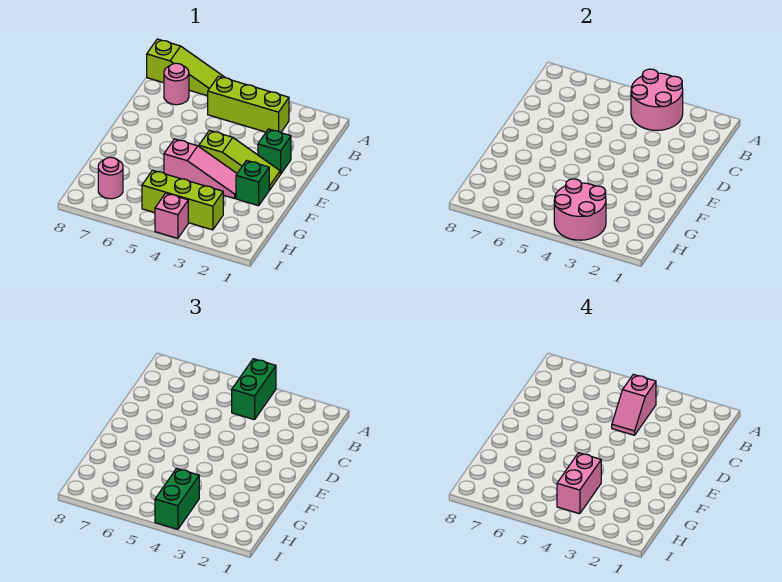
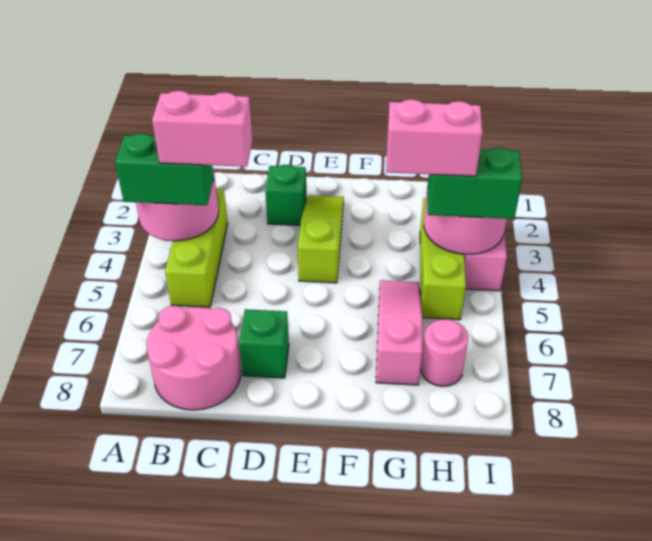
lime 1x3 slope [147,39,225,96] -> none
pink 1x2 slope [612,374,656,435] -> pink 1x2 brick [152,91,253,167]
pink 1x1 round brick [164,63,189,105] -> pink 2x2 round brick [147,306,241,410]
green 1x1 brick [236,160,269,206] -> green 1x1 brick moved to [239,309,289,378]
pink 1x3 slope [164,139,237,198] -> pink 1x3 slope moved to [376,280,422,385]

